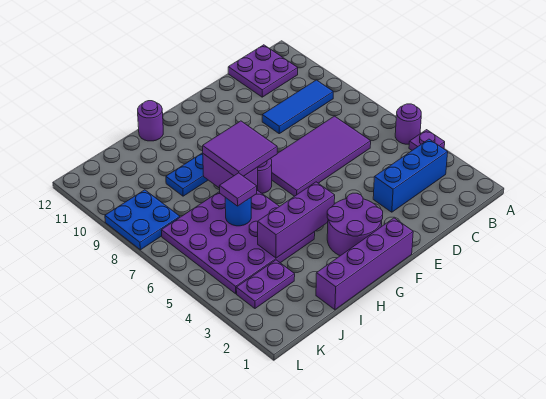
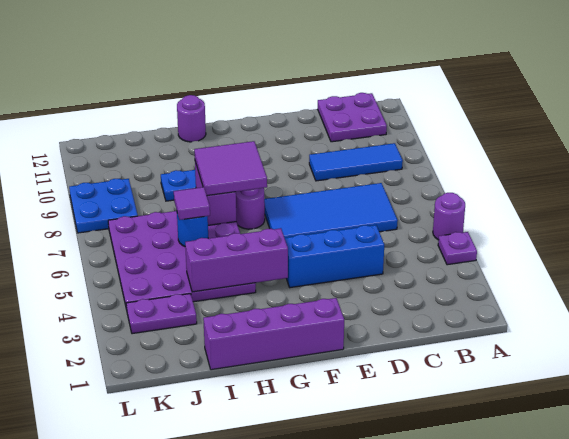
blue 1x3 brick [373,139,448,212] -> blue 1x3 brick moved to [285,225,384,288]
purple 2x4 tile [271,116,371,196] -> blue 2x4 tile [264,183,398,238]
purple 2x2 round brick [327,193,383,256] -> none

